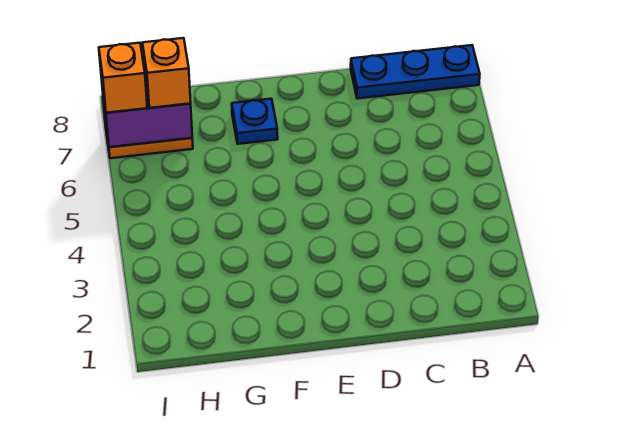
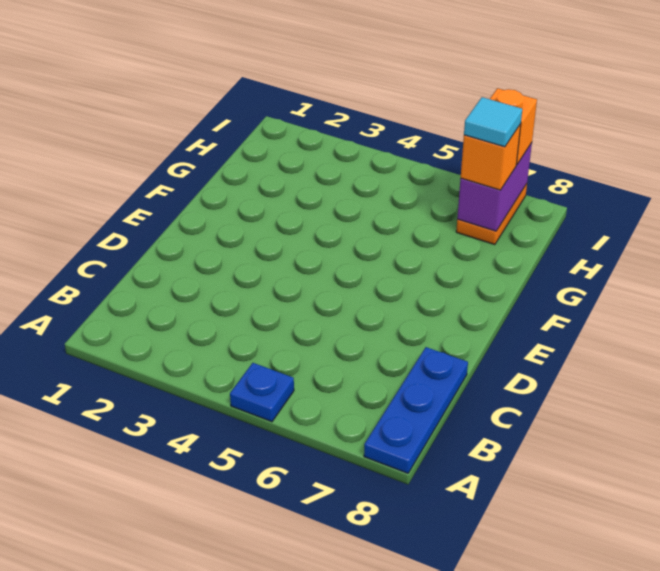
blue 1x1 plate [232,99,278,144] -> blue 1x1 plate moved to [230,363,294,422]
none -> cyan 1x1 tile [464,97,522,147]

